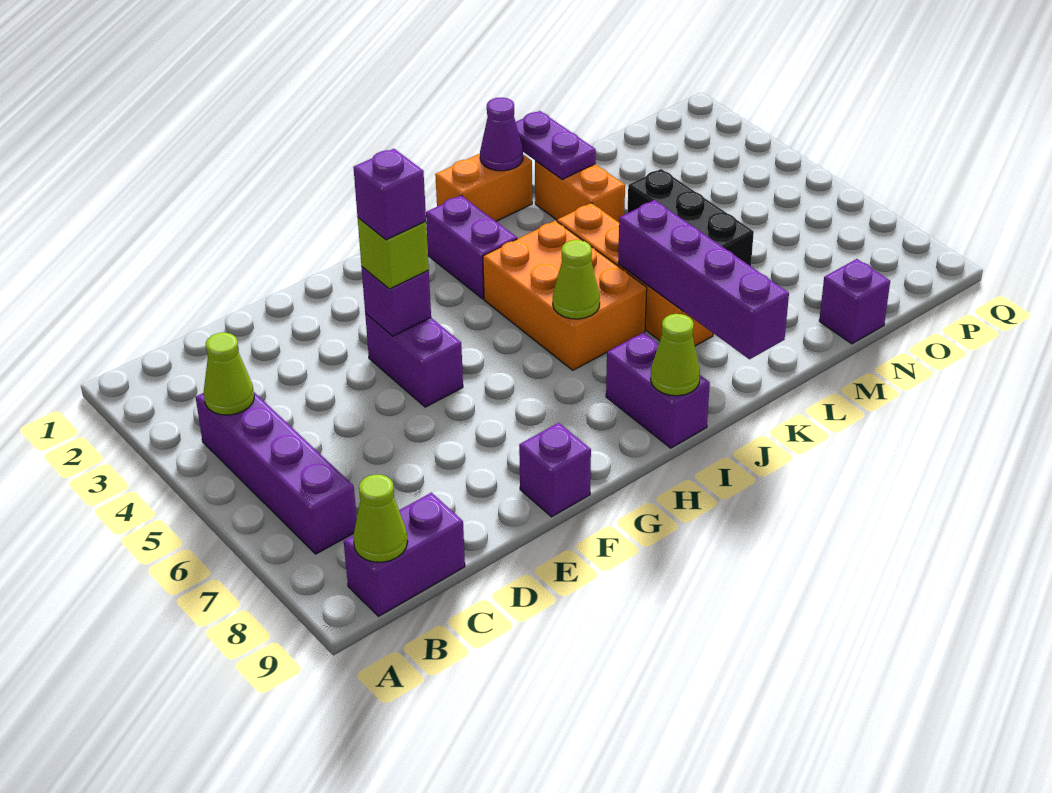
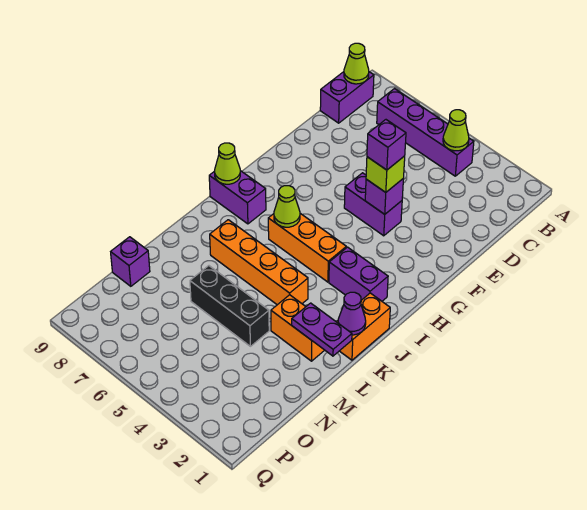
purple 1x1 brick [519,423,591,517] -> none
orange 2x3 brick [483,221,647,370] -> orange 1x3 brick [268,213,346,282]
purple 1x4 brick [618,200,789,359] -> none

